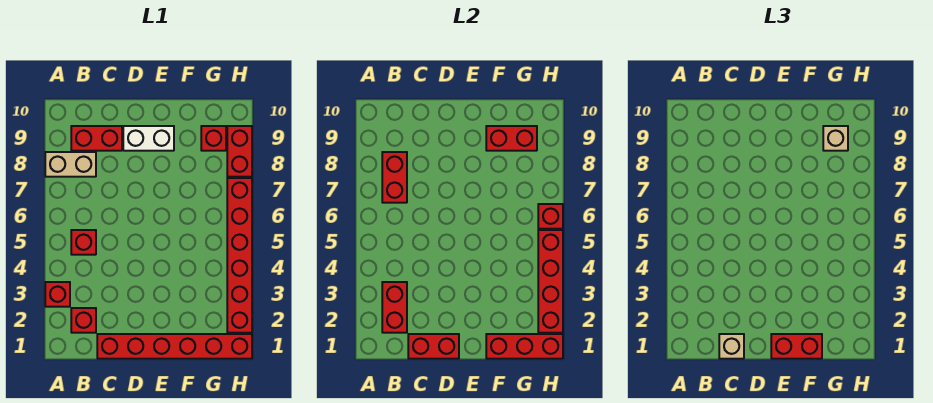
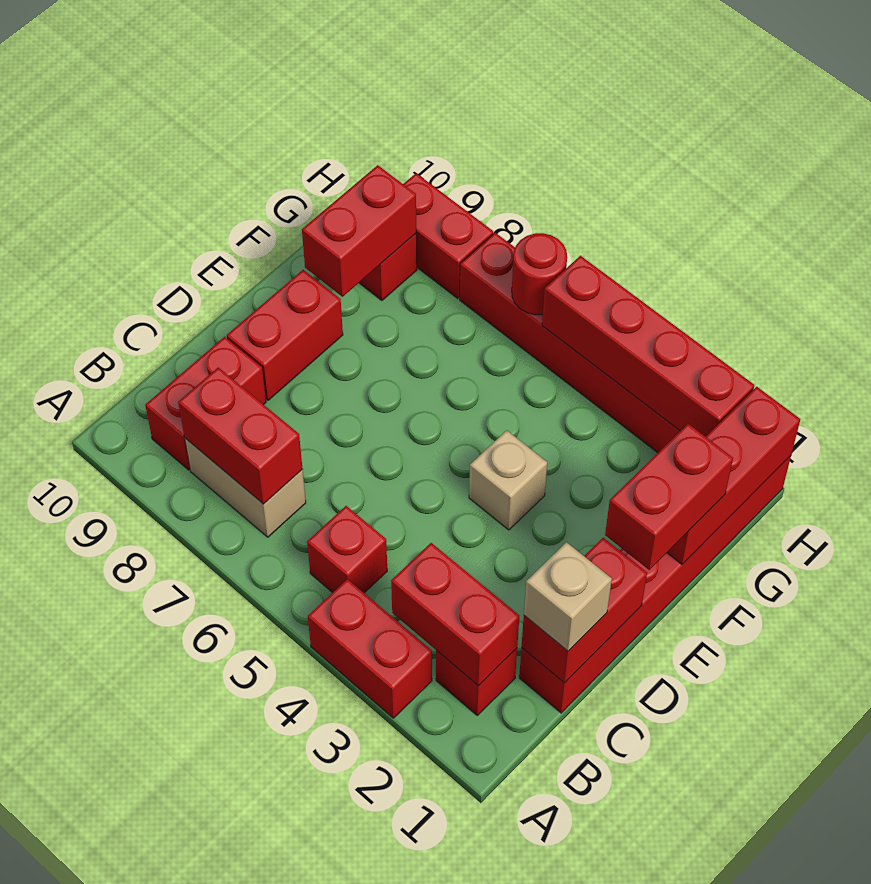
red 1x1 brick [45,282,70,307] -> red 1x2 brick [308,579,432,718]
tan 1x2 brick [45,152,96,177] -> tan 1x2 brick turned to [185,438,306,537]
white 1x2 brick [123,126,174,151] -> red 1x2 brick [227,270,343,400]
tan 1x1 brick [823,126,848,151] -> tan 1x1 brick moved to [469,430,547,530]
red 1x1 brick [538,204,563,229] -> red 1x1 round brick [512,233,567,315]

